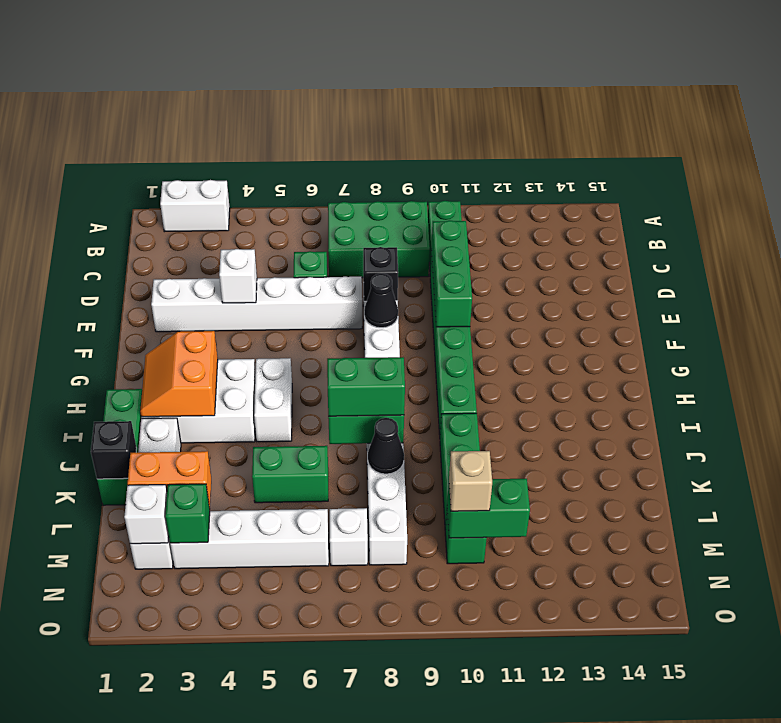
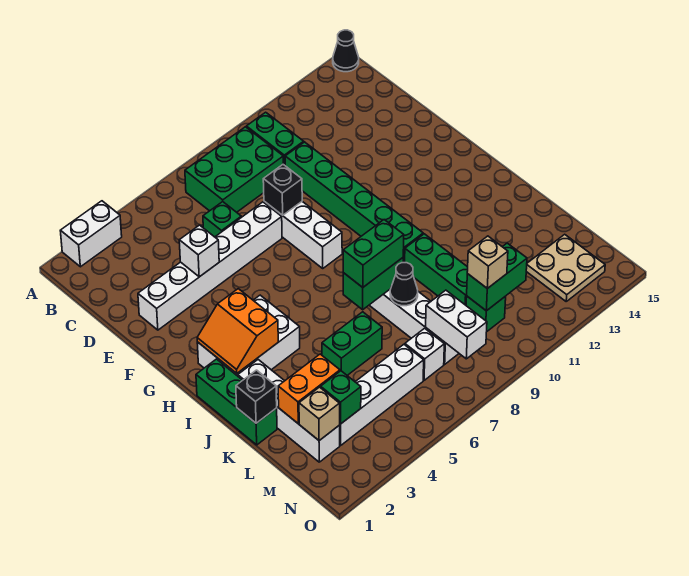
green 1x3 brick [431,221,472,327] -> none
black 1x1 cone [364,273,398,328] -> black 1x1 cone moved to [333,30,359,72]
white 1x2 brick [254,358,292,442] -> white 1x2 brick moved to [426,290,487,359]
white 1x1 brick [124,485,169,544] -> tan 1x1 brick [299,387,340,441]
none -> tan 2x2 plate [526,234,605,301]

